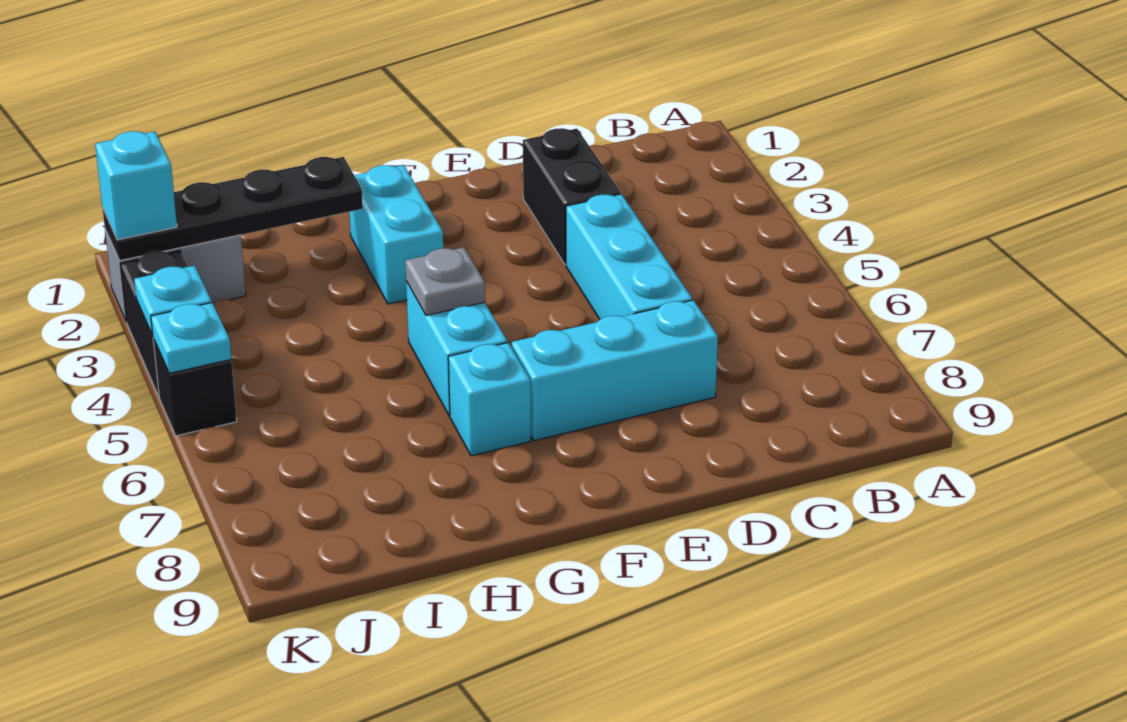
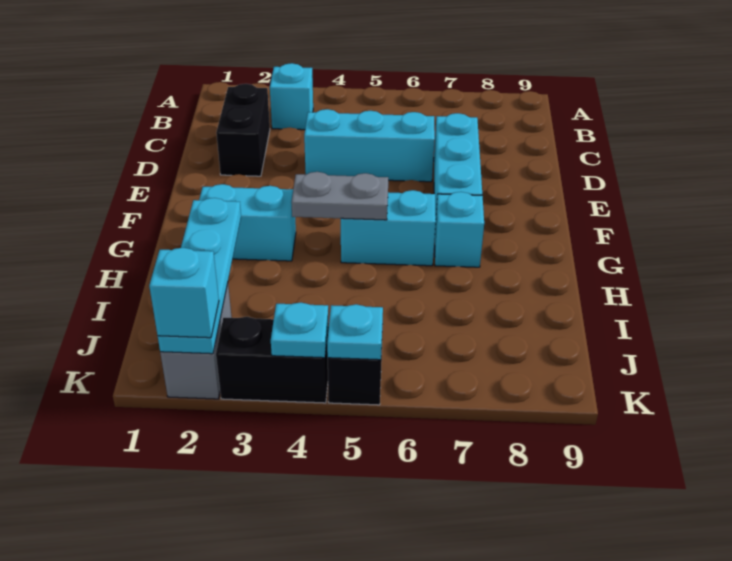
none -> cyan 1x1 brick [270,63,313,130]
black 1x2 brick [523,128,621,264] -> black 1x2 brick turned to [216,84,270,176]
grey 1x1 plate [405,247,485,316] -> grey 1x2 plate [291,172,388,220]
black 1x4 plate [103,157,363,261] -> cyan 1x4 plate [158,198,241,354]

